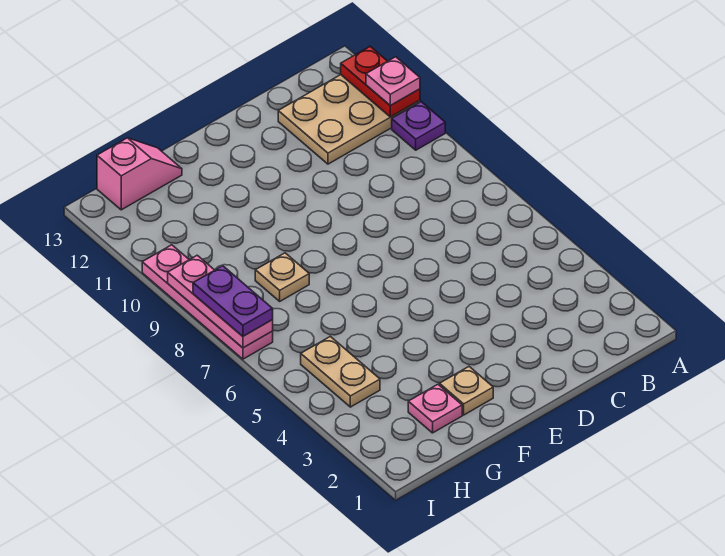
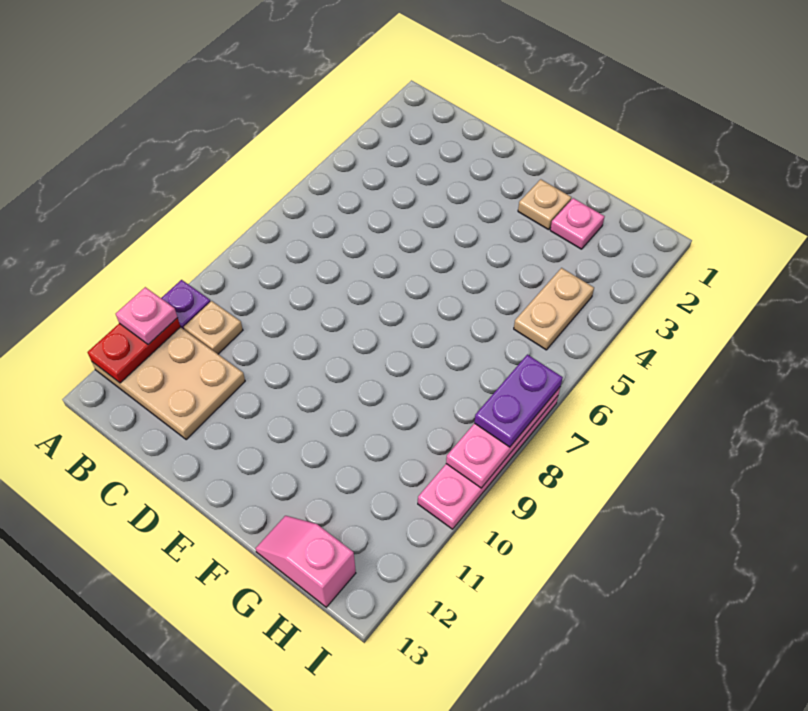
tan 1x1 plate [255,253,309,301] -> tan 1x1 plate moved to [184,301,243,354]

